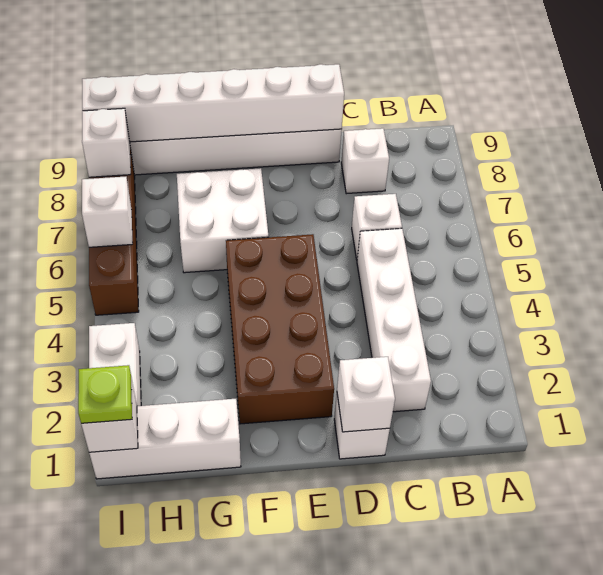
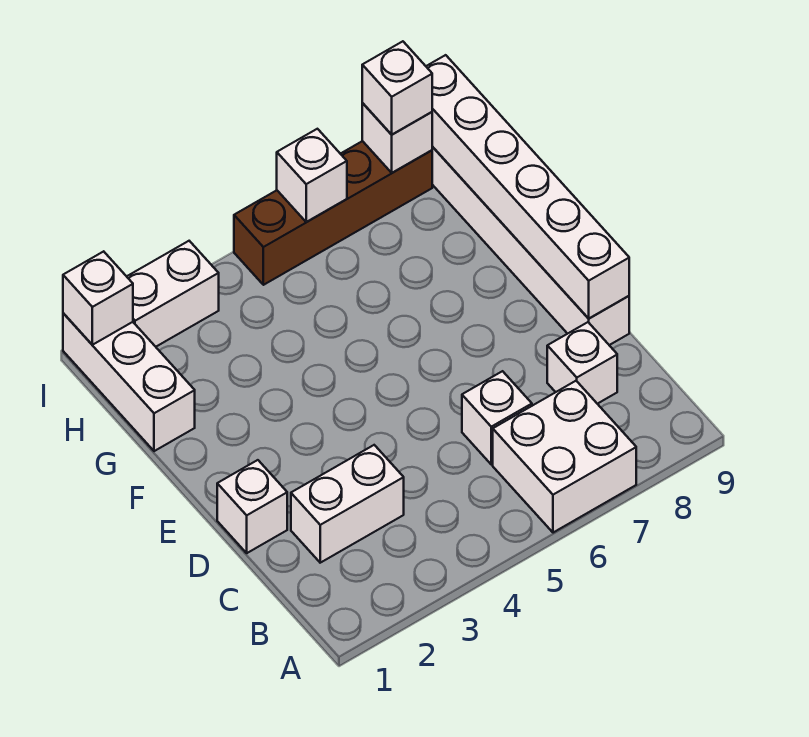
white 1x4 brick [357,228,431,412] -> white 1x2 brick [291,445,404,563]
white 1x1 brick [337,357,395,432] -> white 1x1 brick moved to [362,41,432,135]
brown 2x4 brick [226,234,334,424] -> none
white 2x2 brick [177,168,269,273] -> white 2x2 brick moved to [493,381,636,533]
lime 1x1 plate [78,365,132,424] -> none

